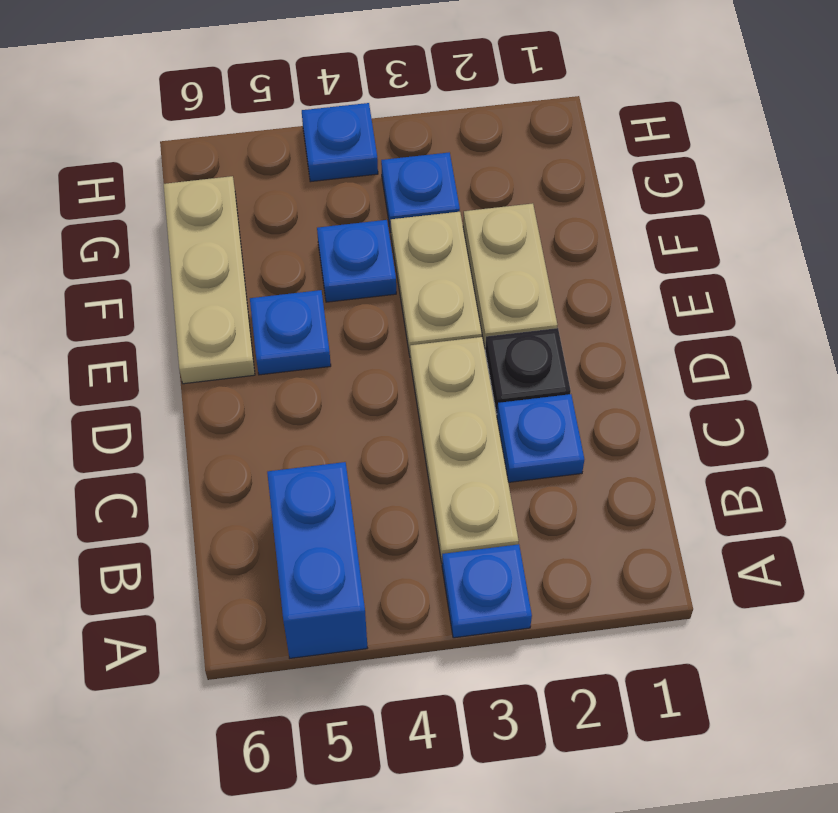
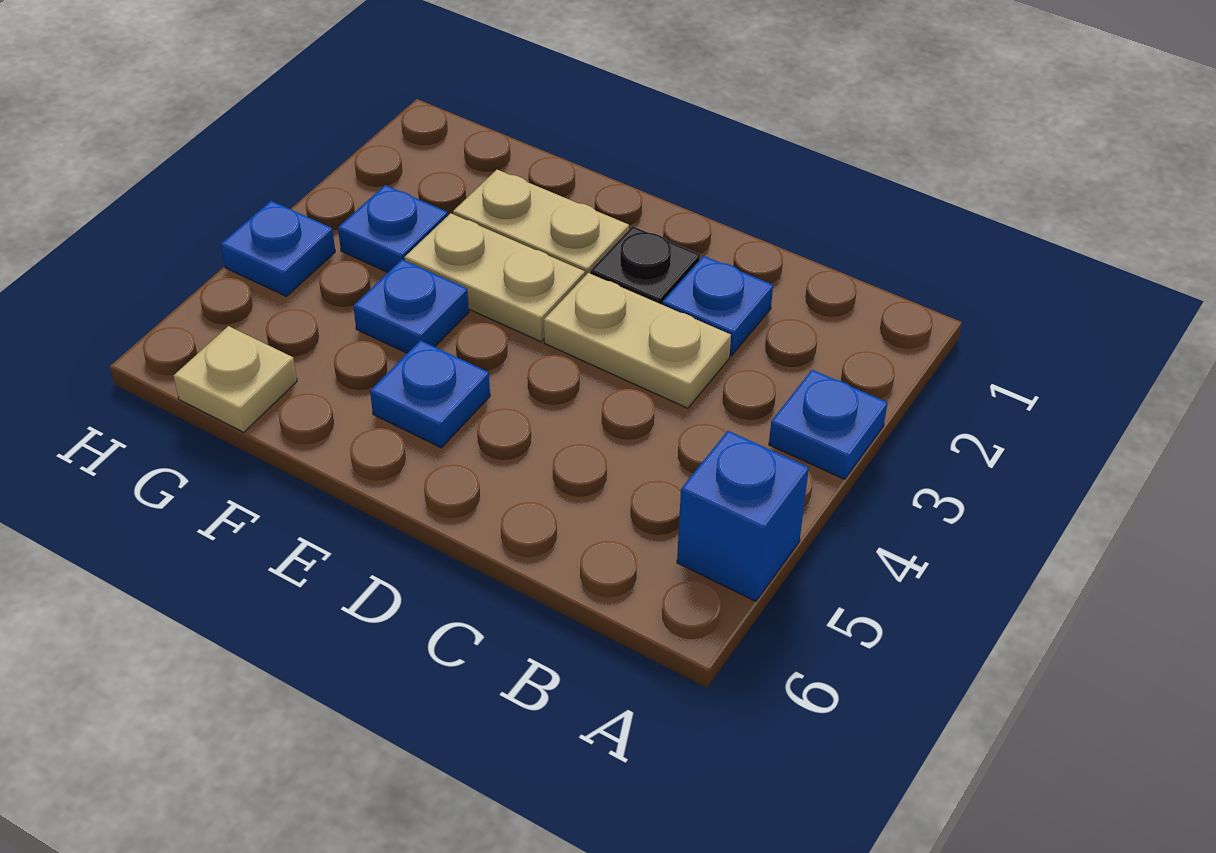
blue 1x2 brick [267,462,367,658] -> blue 1x1 brick [677,431,809,601]
tan 1x3 plate [410,337,519,563] -> tan 1x2 plate [544,273,731,408]
tan 1x3 plate [164,176,255,384] -> tan 1x1 plate [174,326,297,432]

